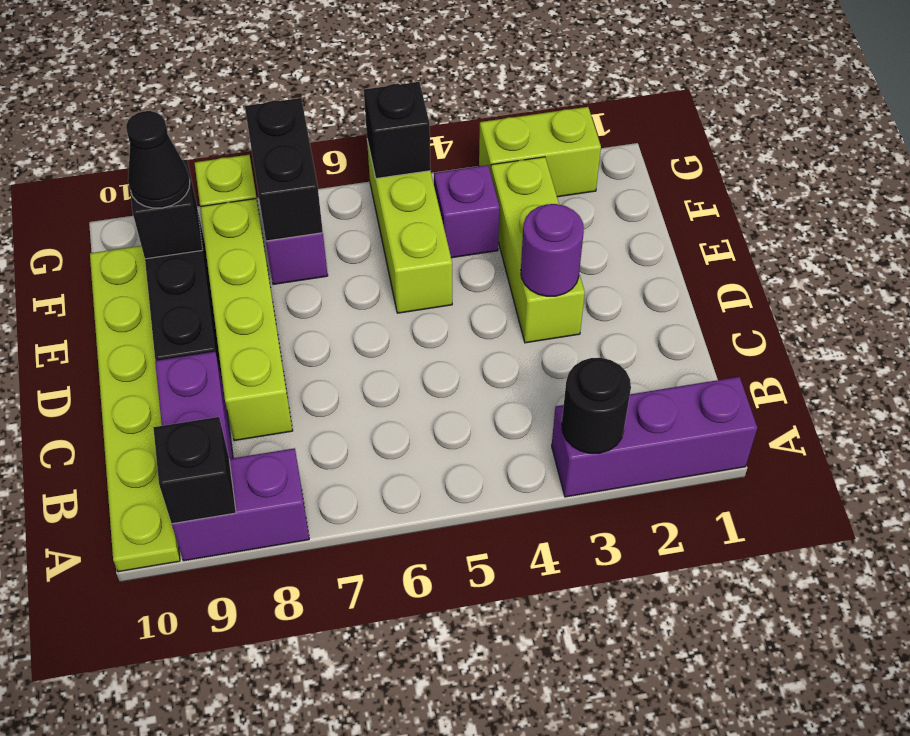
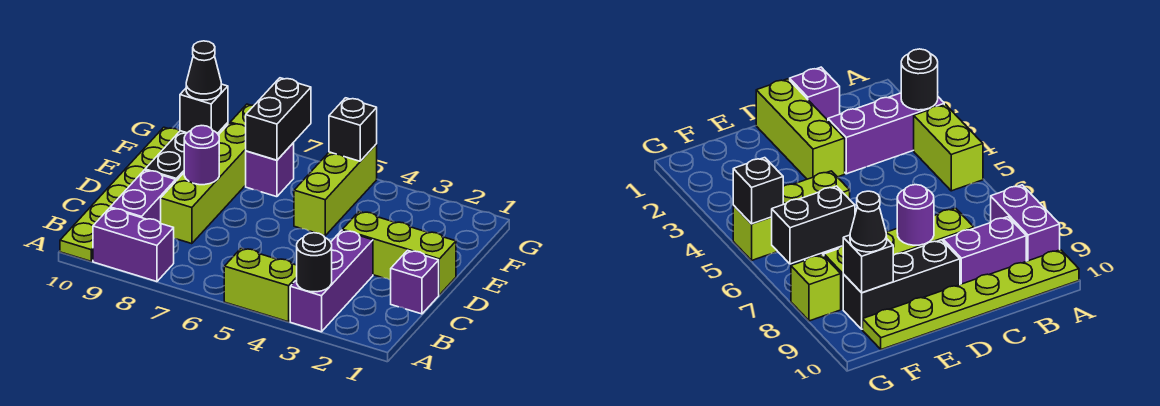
purple 1x3 brick [552,377,757,497] -> purple 1x3 brick turned to [290,230,373,332]
black 1x1 brick [153,417,236,524] -> none
lime 1x3 brick [491,157,585,343] -> lime 1x3 brick turned to [342,211,456,295]
purple 1x1 round brick [521,204,584,296] -> purple 1x1 round brick moved to [184,126,219,185]
purple 1x1 brick [434,165,500,258] -> purple 1x1 brick moved to [391,250,439,314]
lime 1x2 brick [479,107,601,197] -> lime 1x2 brick moved to [224,248,297,322]

